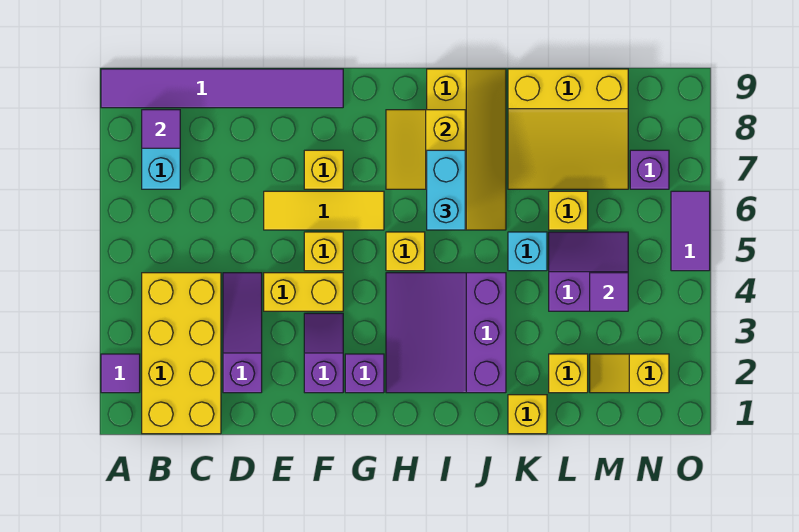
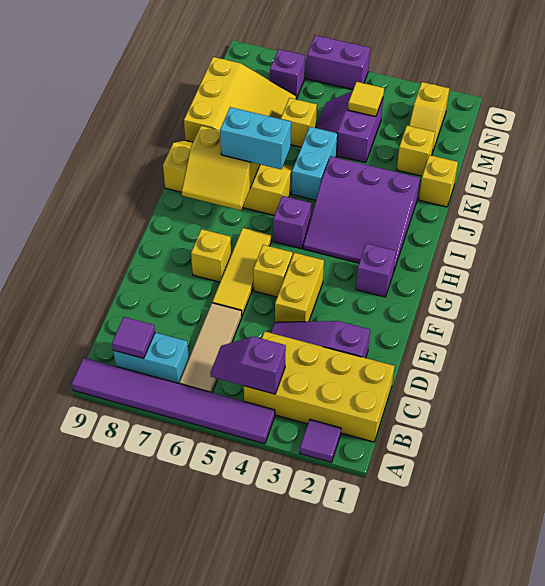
purple 1x6 tile [101,69,343,108] -> purple 1x6 tile turned to [72,358,275,444]
none -> tan 1x3 tile [179,303,242,392]
purple 1x2 slope [304,313,343,393] -> purple 1x2 slope moved to [210,336,286,394]
yellow 1x1 brick [386,232,425,271] -> purple 1x1 brick [273,196,311,249]
cyan 1x1 brick [508,232,547,271] -> cyan 1x2 brick [292,127,338,200]
purple 1x1 tile [590,273,628,311] -> yellow 1x1 tile [348,82,384,117]
purple 1x2 tile [671,191,710,271] -> purple 1x2 brick [306,35,370,90]

